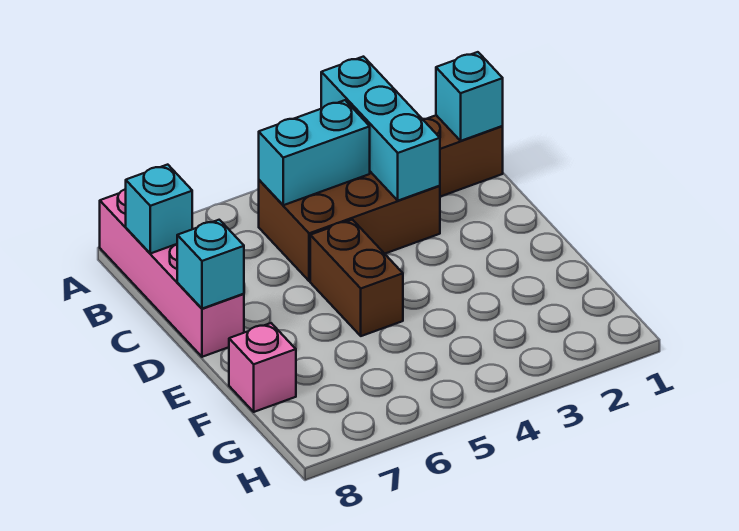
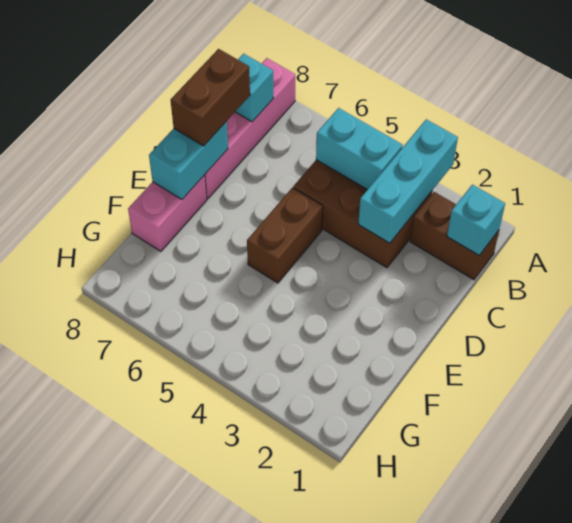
none -> brown 1x2 brick [171,49,250,146]
cyan 1x1 brick [177,220,244,309] -> cyan 1x2 brick [149,122,228,200]
pink 1x1 brick [229,323,296,412] -> pink 1x2 brick [128,175,207,251]

